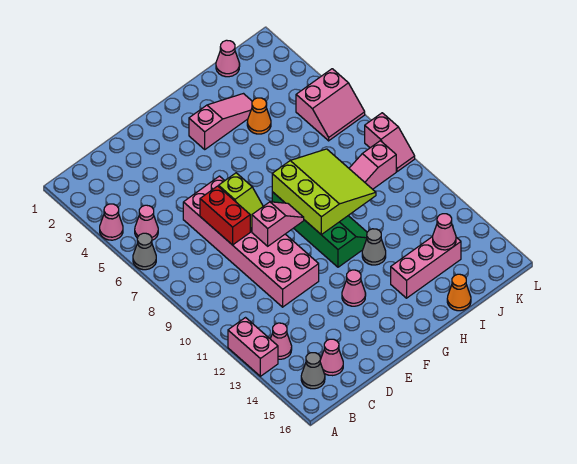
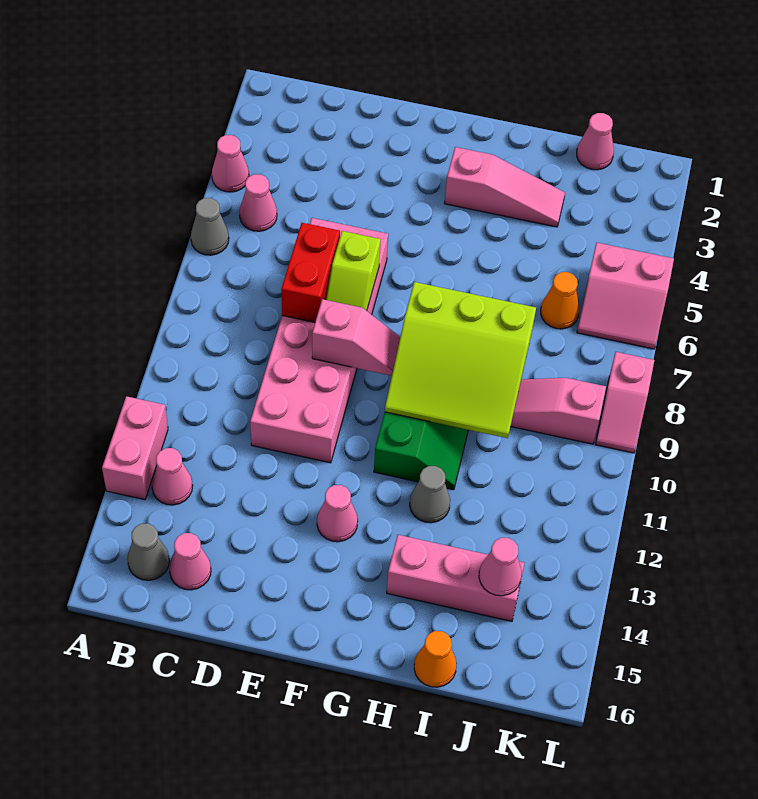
lime 3x3 slope [272,149,376,235] -> lime 3x3 slope turned to [385,282,536,438]
orange 1x1 cone [247,98,271,134] -> orange 1x1 cone moved to [541,272,579,329]

